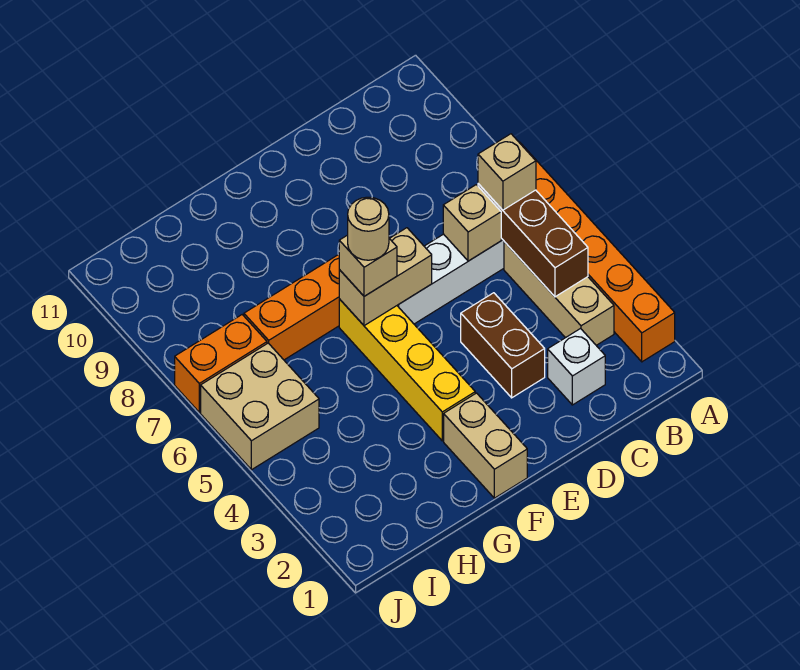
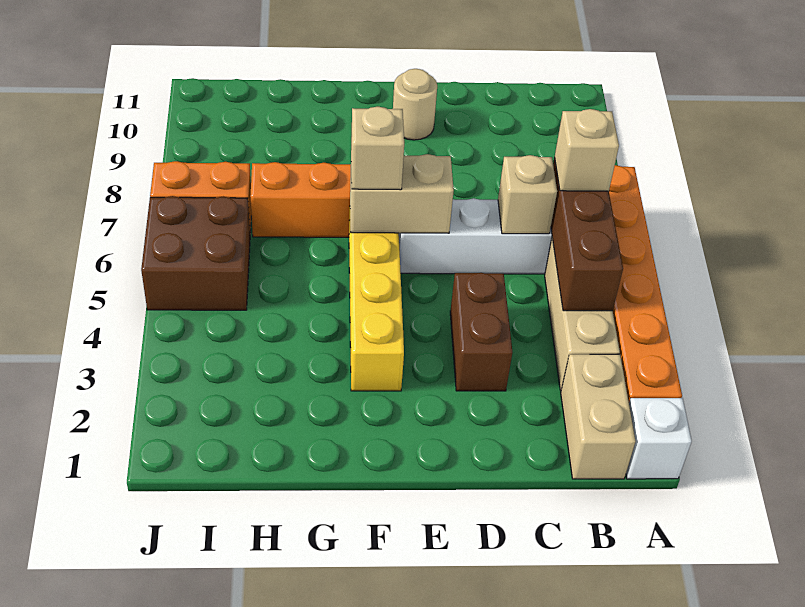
white 1x1 brick [548,329,605,405] -> white 1x1 brick moved to [626,398,692,479]
tan 1x2 brick [444,393,527,498] -> tan 1x2 brick moved to [561,354,636,479]
tan 1x1 round brick [348,197,389,260] -> tan 1x1 round brick moved to [393,69,437,140]
tan 2x2 brick [201,343,319,470] -> brown 2x2 brick [141,196,250,310]

